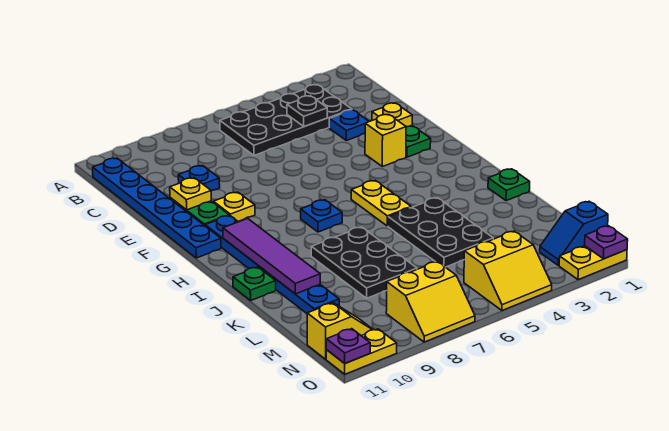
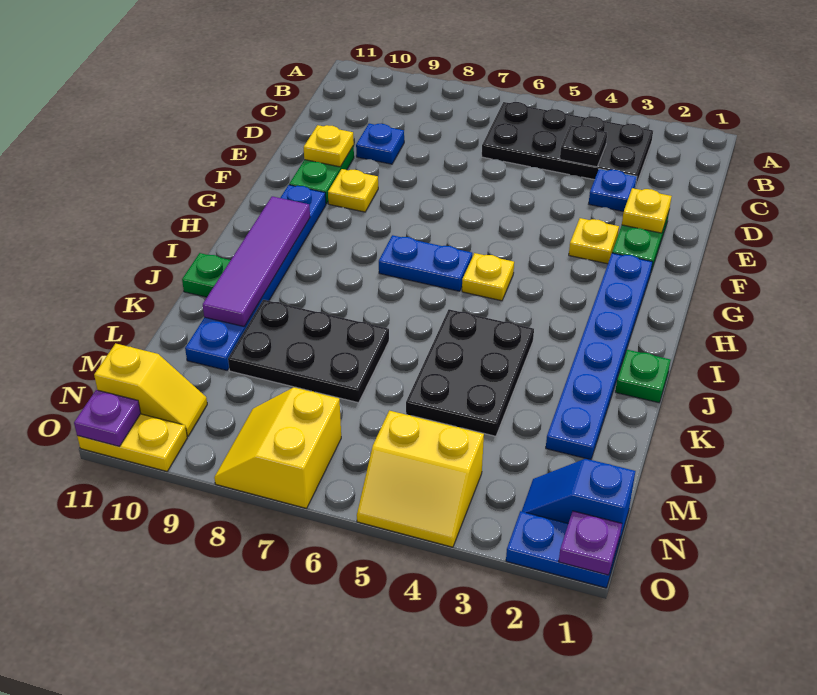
blue 1x6 plate [93,158,221,258] -> blue 1x6 plate moved to [546,253,652,460]
yellow 1x1 brick [365,114,406,167] -> yellow 1x1 plate [569,218,619,264]
yellow 1x2 plate [351,180,411,226] -> yellow 1x1 plate [462,253,514,301]
blue 1x1 plate [301,200,342,232] -> blue 1x2 plate [379,235,472,291]
black 2x3 plate [311,227,417,298] -> black 2x3 plate turned to [228,300,389,403]
yellow 2x2 slope [386,262,475,342] -> yellow 2x2 slope turned to [214,387,341,508]
yellow 1x2 plate [559,246,627,280] -> blue 1x2 plate [506,511,620,588]

